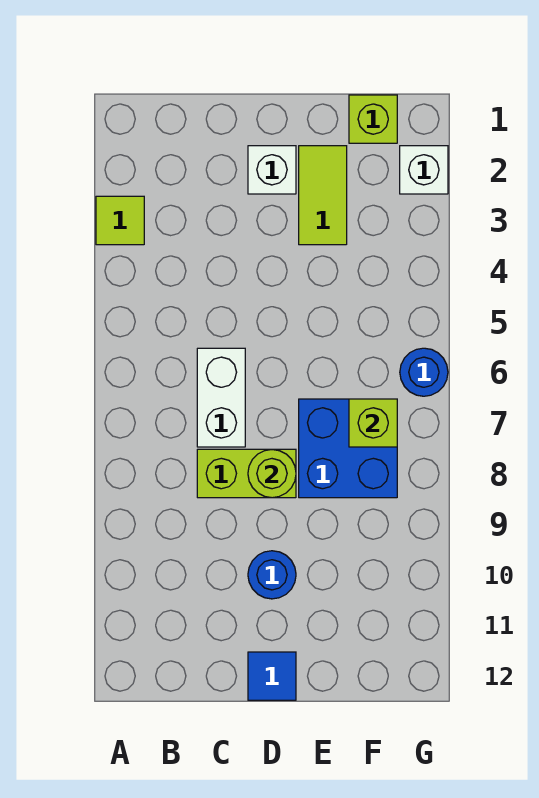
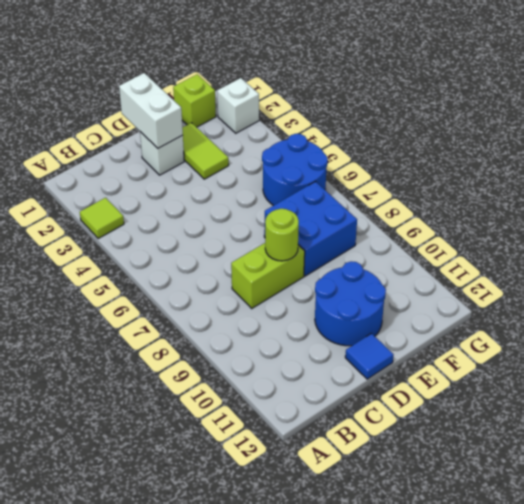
white 1x2 brick [197,348,245,447] -> white 1x2 brick moved to [119,73,183,148]
blue 1x1 round brick [248,551,296,599] -> blue 2x2 round brick [315,261,386,346]
lime 1x1 brick [349,399,397,447] -> none
blue 1x1 round brick [400,348,448,396] -> blue 2x2 round brick [262,134,328,206]

